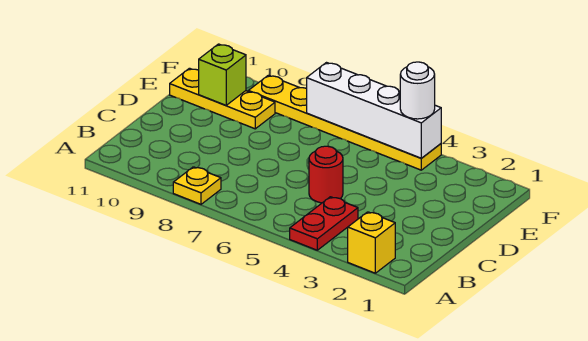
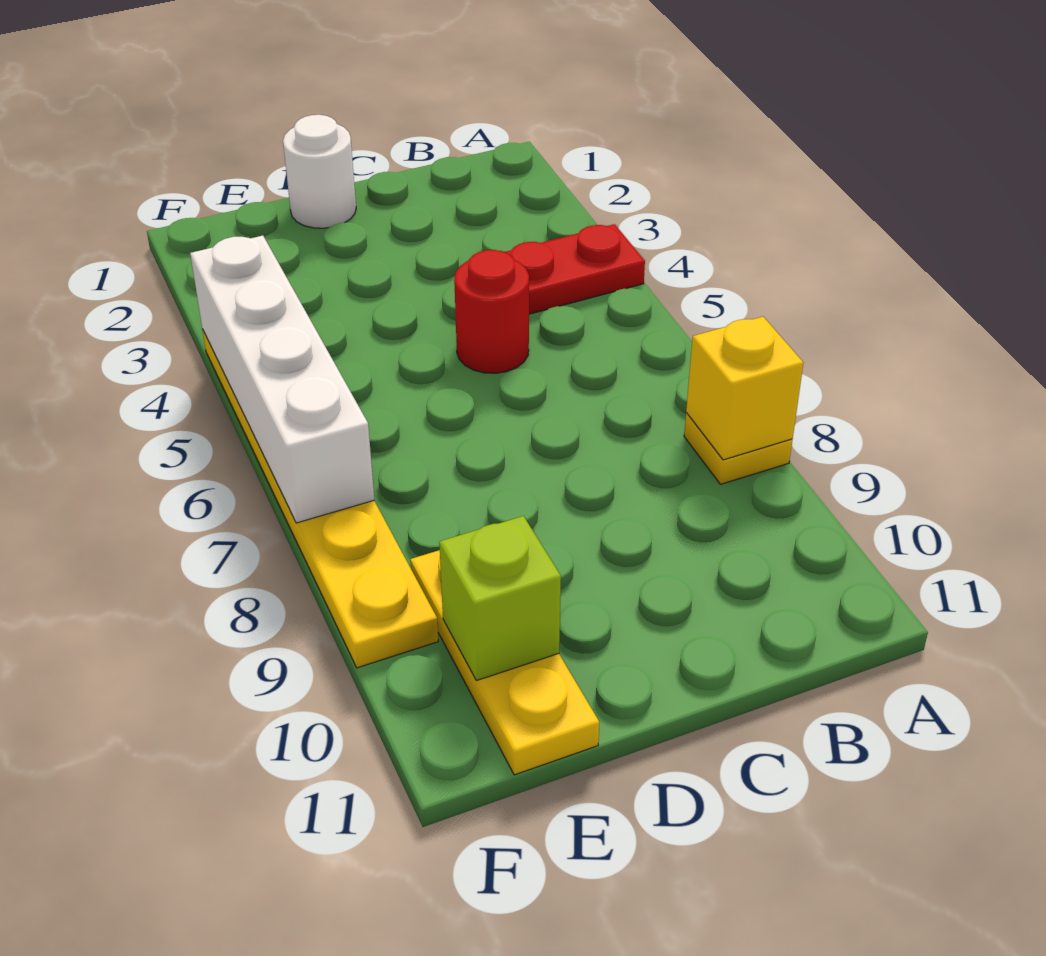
yellow 1x1 brick [348,212,395,273] -> yellow 1x1 brick moved to [686,317,803,460]
white 1x1 round brick [400,62,435,119] -> white 1x1 round brick moved to [283,115,356,228]

